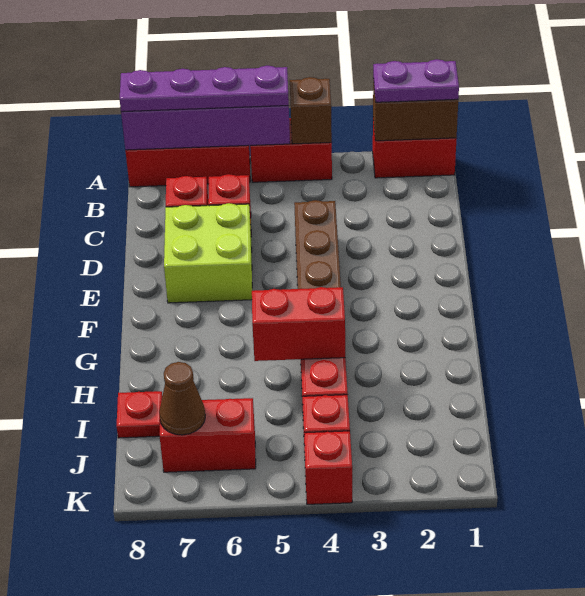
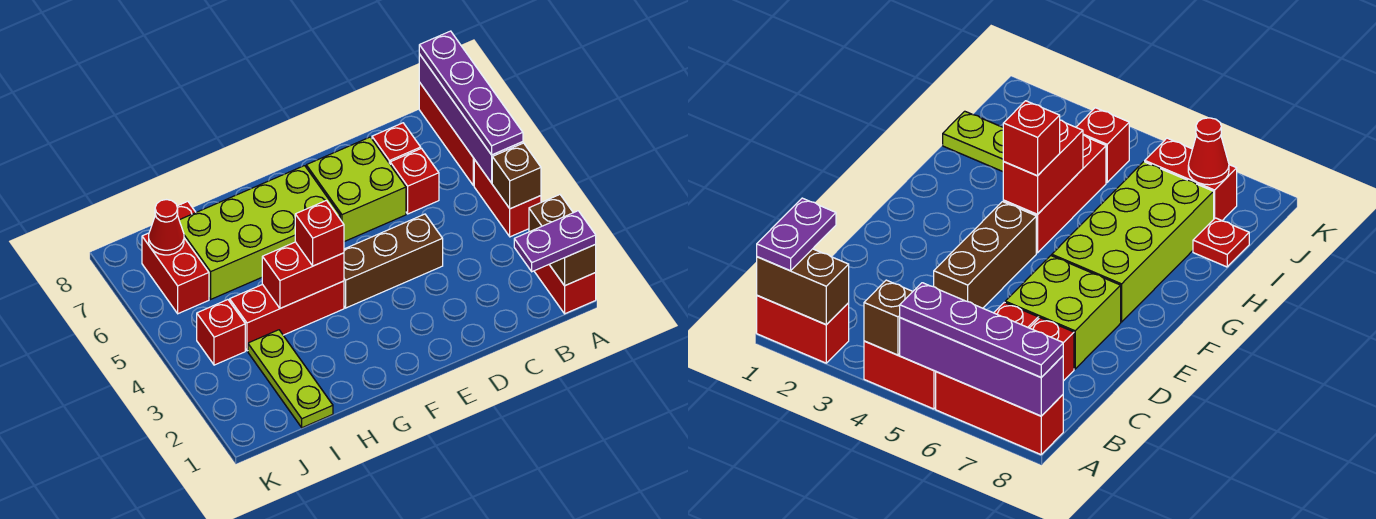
purple 1x2 plate [373,59,459,102] -> purple 1x2 plate turned to [514,211,596,272]
none -> lime 2x4 brick [179,166,340,299]
red 1x2 brick [252,287,345,361] -> red 1x2 brick turned to [262,242,344,308]
none -> lime 1x3 plate [248,330,333,428]
brown 1x1 cone [159,362,205,435] -> red 1x1 cone [149,200,184,255]
red 1x1 brick [304,431,352,504] -> red 1x1 brick moved to [295,200,344,266]

